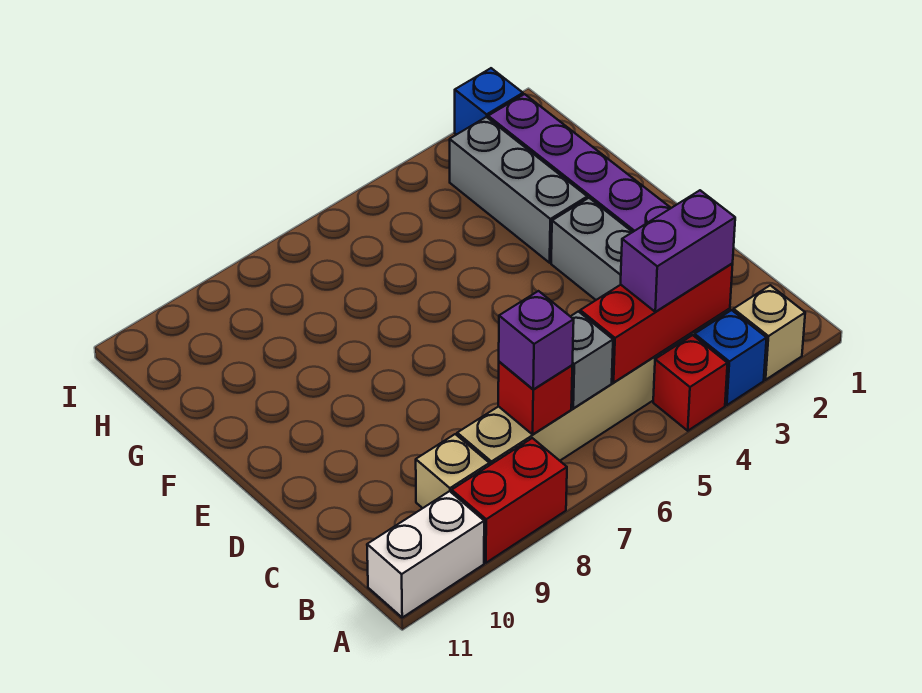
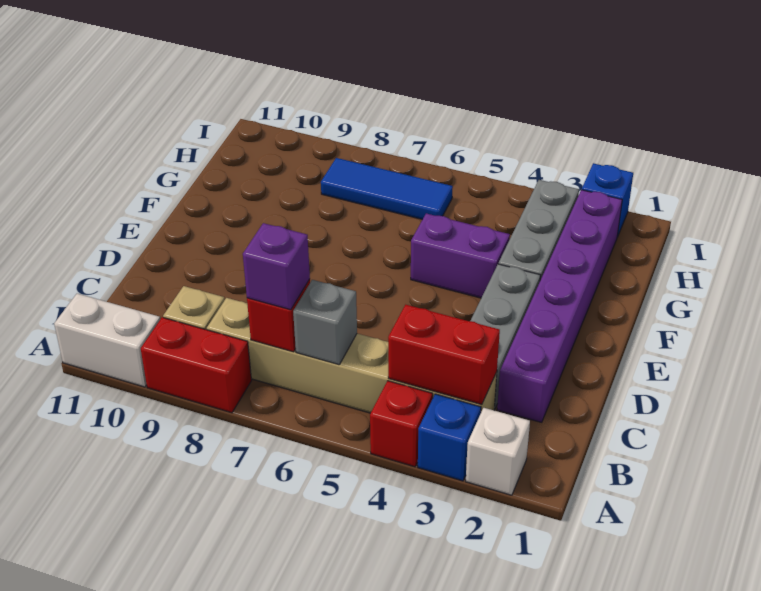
tan 1x1 brick [733,285,805,380] -> white 1x1 brick [466,408,530,495]
red 1x3 brick [580,264,733,383] -> red 1x2 brick [388,305,500,405]
purple 1x2 brick [621,190,735,312] -> purple 1x2 brick moved to [411,213,510,298]
none -> blue 1x3 tile [321,158,453,219]

